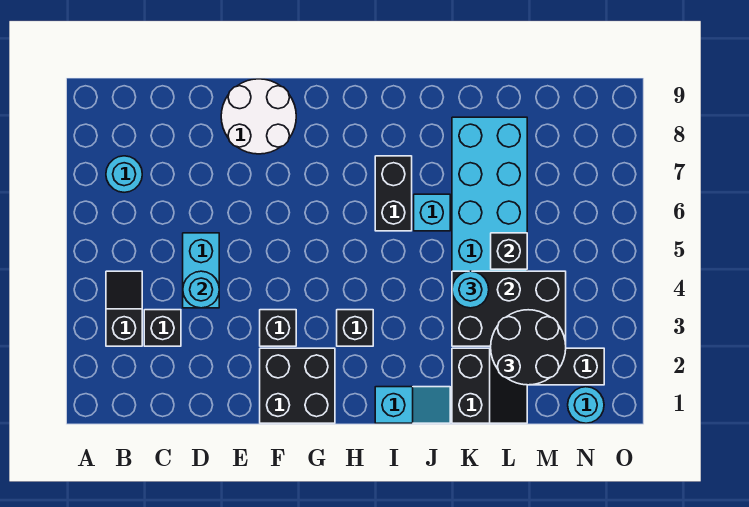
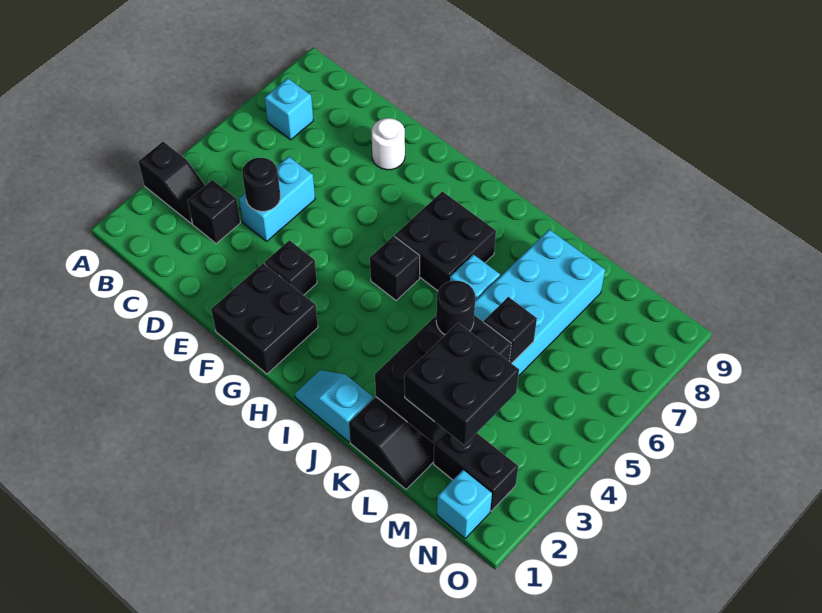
black 1x2 slope [106,271,142,346] -> black 1x2 slope turned to [138,142,205,224]
cyan 1x1 round brick [106,156,142,192] -> cyan 1x1 brick [265,78,313,140]
cyan 1x1 round brick [183,271,219,308] -> black 1x1 round brick [242,158,280,211]
white 2x2 round brick [221,79,296,154] -> white 1x1 round brick [371,118,405,170]
black 1x1 brick [337,310,373,346] -> black 1x1 brick moved to [370,236,420,300]
cyan 1x2 slope [375,387,450,423] -> cyan 1x2 slope turned to [295,370,373,442]
black 1x2 brick [375,156,412,231] -> black 2x2 brick [395,191,496,291]
black 2x3 brick [452,271,566,346] -> black 2x3 brick turned to [375,315,511,442]
cyan 1x1 round brick [452,271,489,308] -> black 1x1 round brick [436,281,475,335]
black 2x2 round brick [491,310,566,385] -> black 2x2 brick [404,323,519,445]
cyan 1x1 round brick [568,387,604,423] -> cyan 1x1 brick [437,470,492,538]

